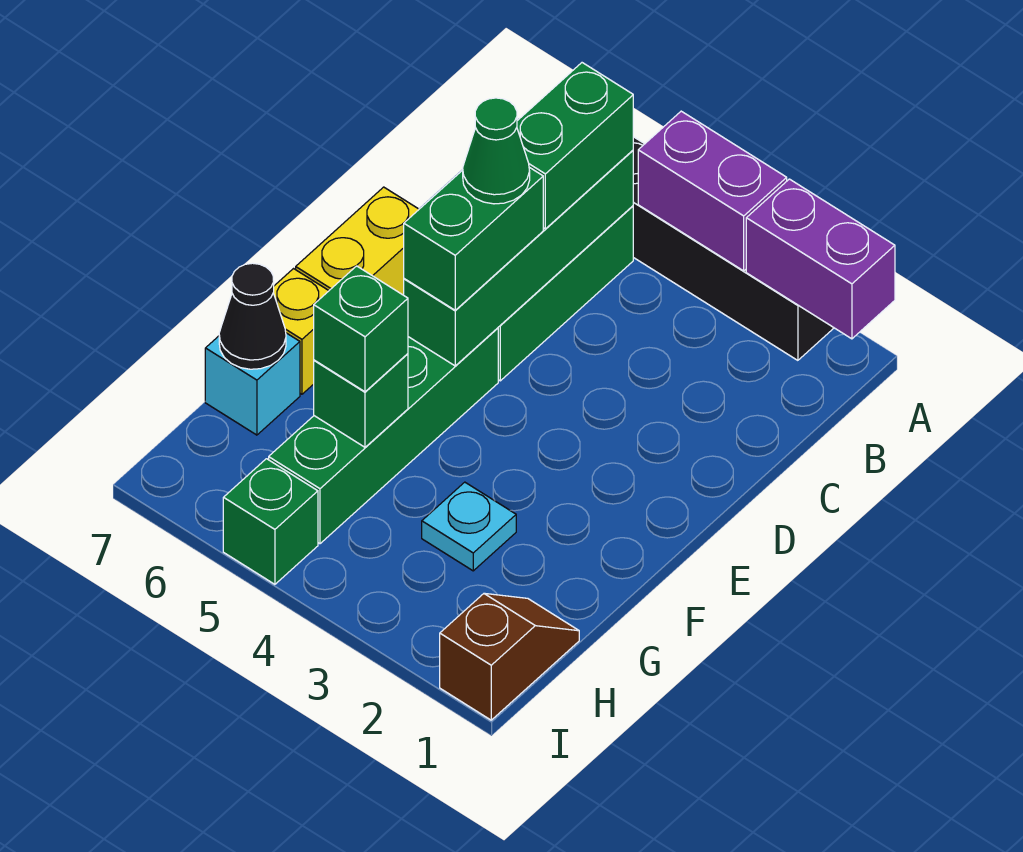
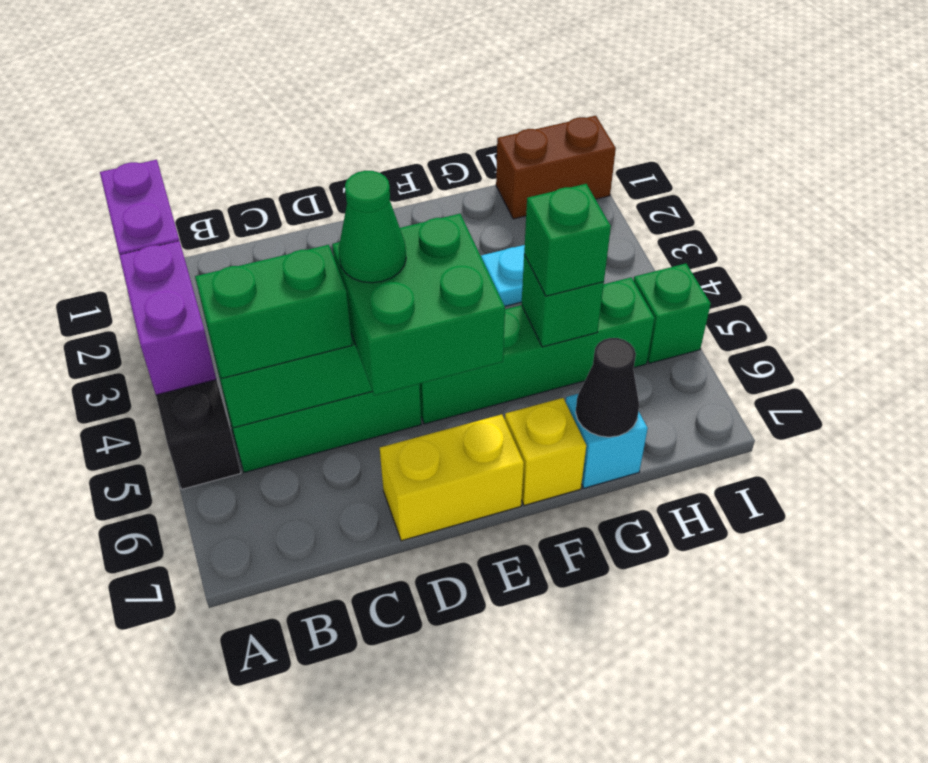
green 1x2 brick [404,167,543,310] -> green 2x2 brick [332,214,505,395]
brown 1x2 slope [440,593,579,720] -> brown 1x2 brick [496,116,616,219]

